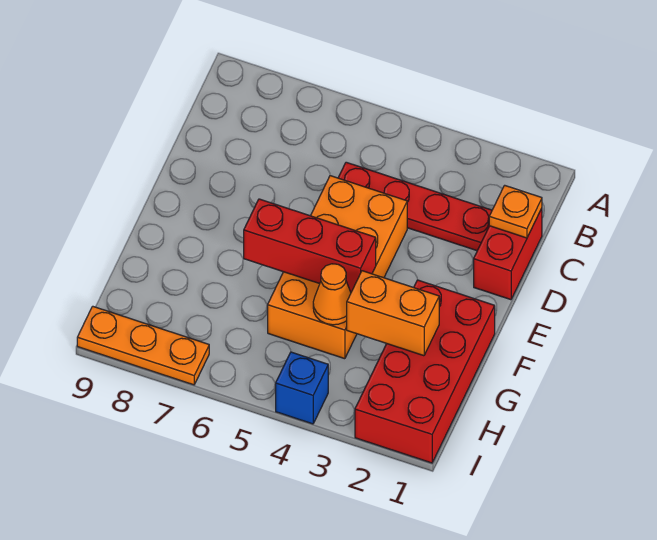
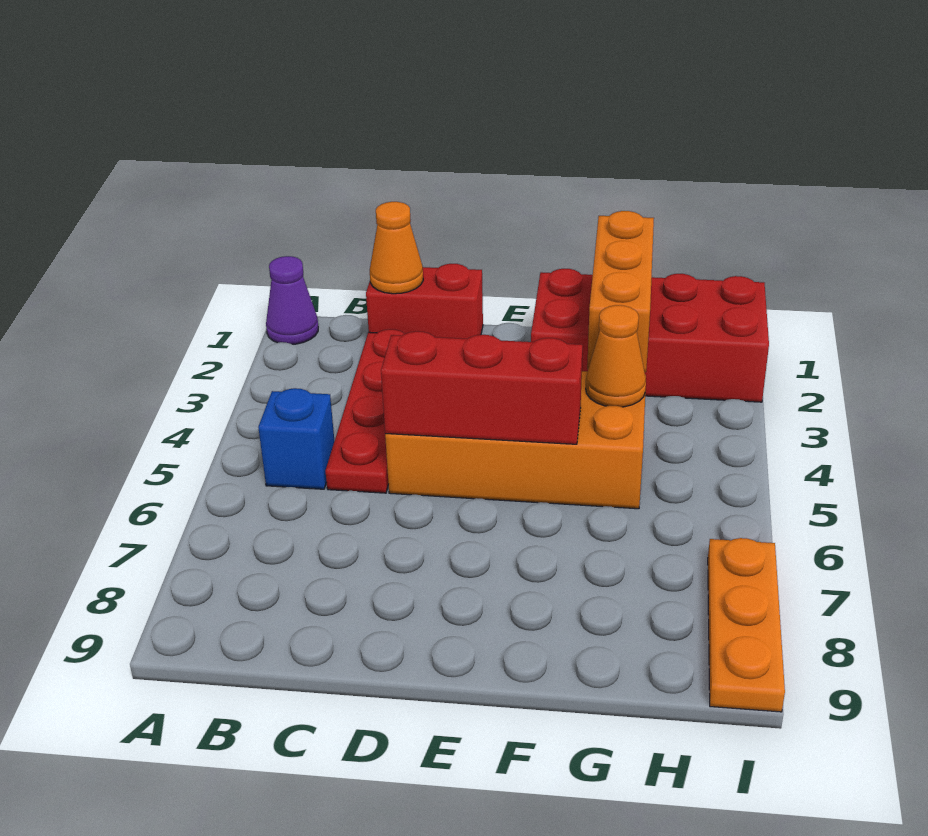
none -> purple 1x1 cone [266,256,318,344]
orange 1x1 plate [489,185,542,238] -> orange 1x1 cone [370,202,423,294]
red 1x3 brick [244,199,376,292] -> red 1x3 brick turned to [381,331,583,444]
orange 1x2 brick [347,271,439,356] -> orange 1x3 brick [587,211,654,372]
blue 1x1 brick [276,352,328,424] -> blue 1x1 brick moved to [258,388,334,489]

